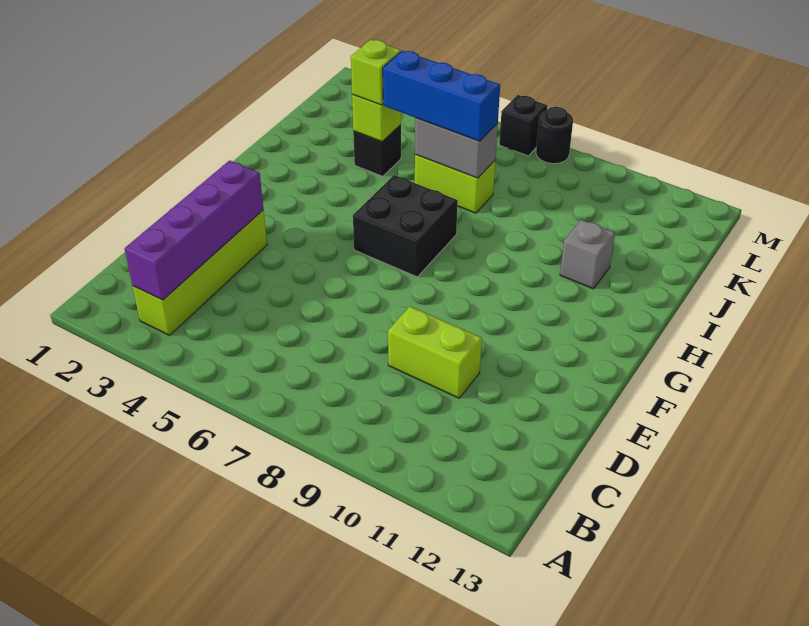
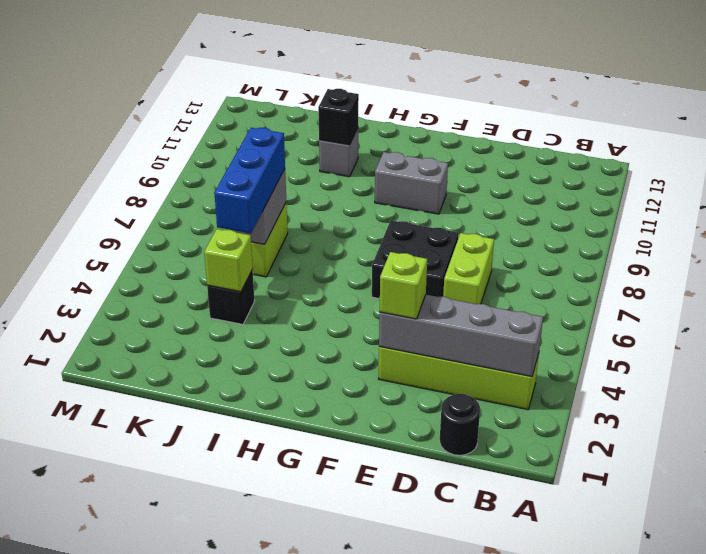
purple 1x4 brick [125,161,263,300] -> grey 1x4 brick [379,295,543,376]
lime 1x2 brick [388,306,482,398] -> lime 1x2 brick moved to [443,233,494,304]
none -> grey 1x2 brick [375,152,448,214]
black 2x2 brick [353,175,458,277] -> black 2x2 brick moved to [372,221,459,299]
lime 1x1 brick [351,40,401,105] -> lime 1x1 brick moved to [380,252,427,319]
black 1x1 brick [499,95,547,156] -> black 1x1 brick moved to [318,89,359,145]
black 1x1 round brick [536,107,573,164] -> black 1x1 round brick moved to [440,394,480,455]

